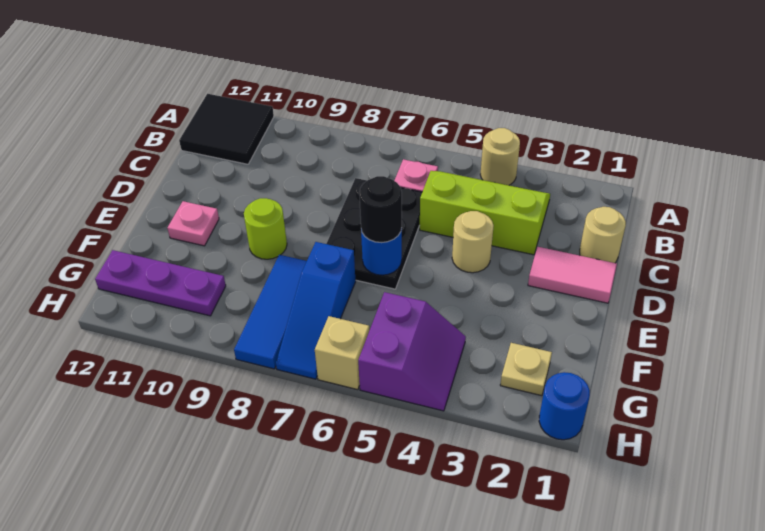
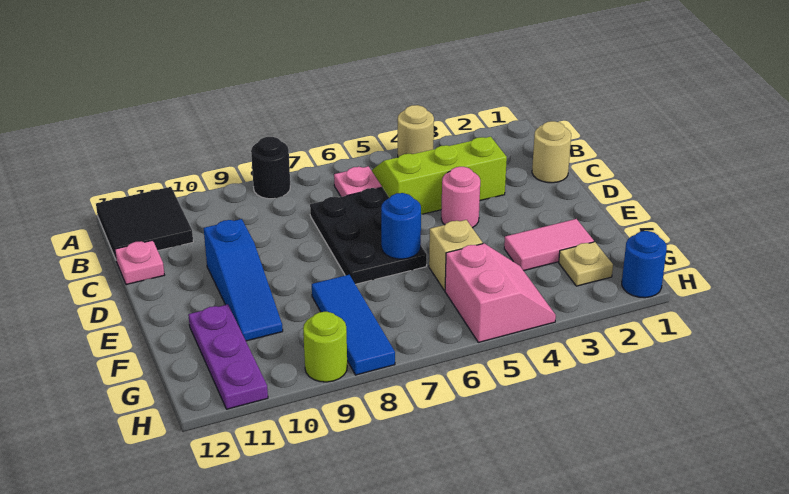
pink 1x2 tile [528,247,617,303] -> pink 1x2 tile moved to [504,219,594,271]
tan 1x1 round brick [452,211,494,273] -> pink 1x1 round brick [441,167,480,228]
black 1x1 round brick [359,176,402,243] -> black 1x1 round brick moved to [251,137,290,199]
lime 1x1 round brick [244,198,287,259] -> lime 1x1 round brick moved to [303,312,347,382]
pink 1x1 plate [167,201,219,246] -> pink 1x1 plate moved to [115,240,164,285]
blue 1x3 slope [276,242,356,379] -> blue 1x3 slope moved to [204,219,283,341]
purple 2x2 slope [358,292,466,411] -> pink 2x2 slope [445,243,556,342]
purple 1x3 plate [95,250,226,316] -> purple 1x3 plate turned to [188,304,268,409]
tan 1x1 brick [315,316,369,390] -> tan 1x1 brick moved to [429,220,483,291]

